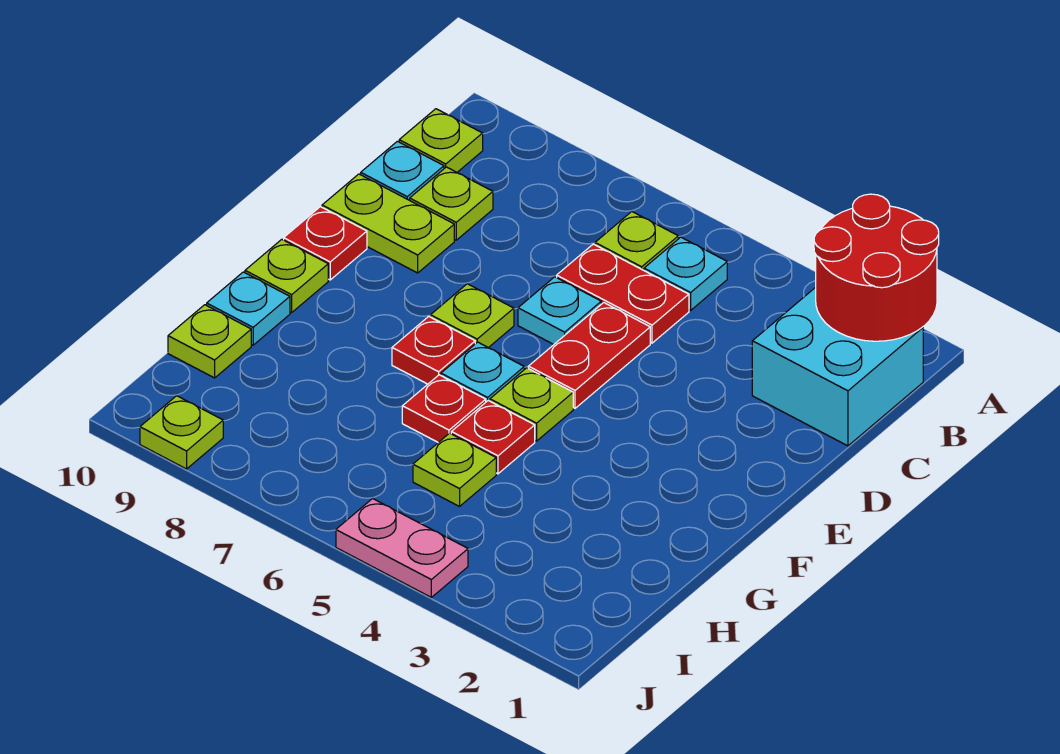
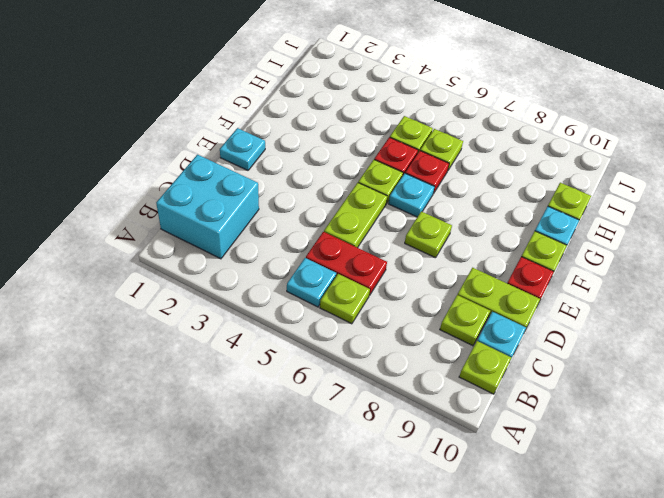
red 2x2 round brick [814,194,939,341] -> none
red 1x2 plate [528,303,650,408] -> lime 1x2 plate [324,183,387,248]
cyan 1x1 plate [518,277,601,344] -> cyan 1x1 plate moved to [220,128,265,170]
red 1x1 plate [392,316,475,384] -> none
pink 1x2 plate [336,499,468,597] -> none
lime 1x1 plate [140,396,223,469] -> lime 1x1 plate moved to [420,129,463,170]

